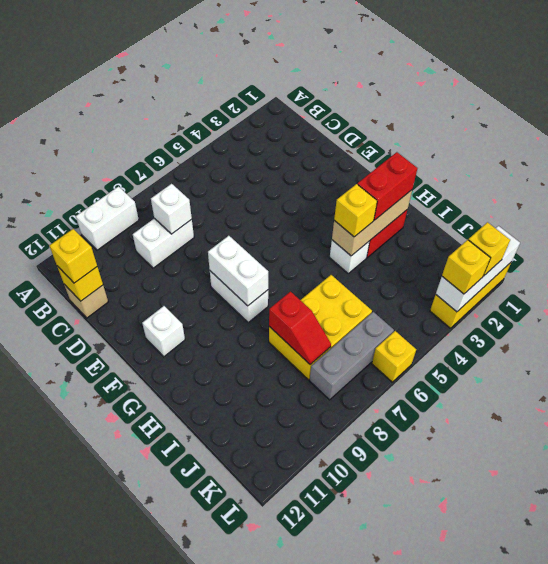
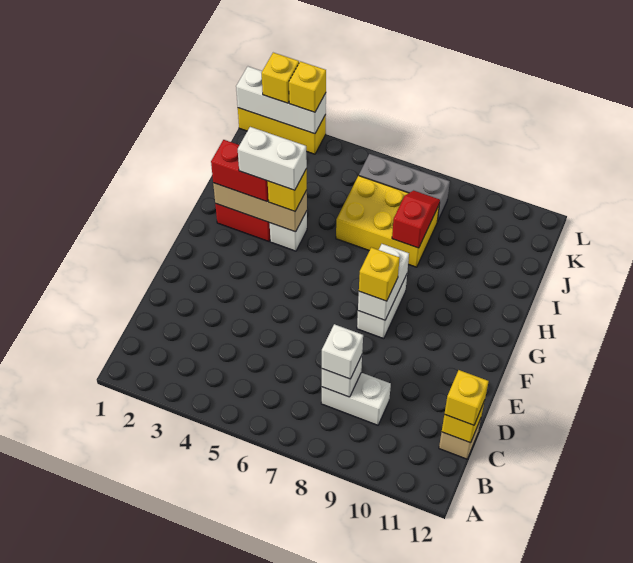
white 1x2 brick [76,187,139,250] -> white 1x2 brick moved to [238,127,307,190]
white 1x1 brick [142,306,185,357] -> white 1x1 brick moved to [322,324,363,379]
yellow 1x1 brick [372,331,416,382] -> yellow 1x1 brick moved to [359,247,400,301]

